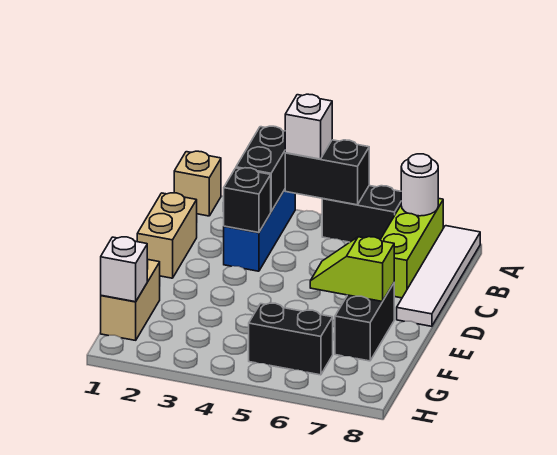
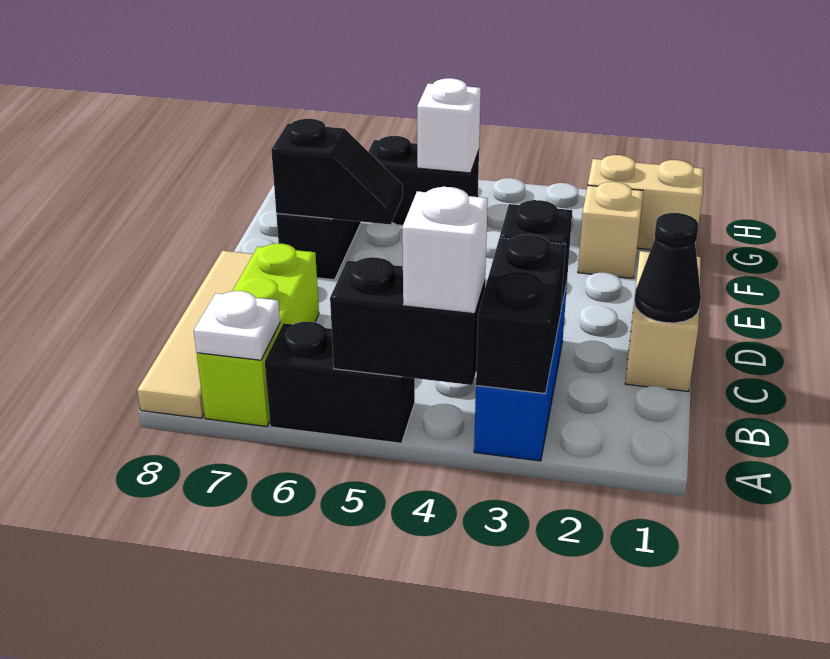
tan 1x1 brick [174,151,221,216] -> tan 1x1 brick moved to [578,182,643,278]
white 1x1 round brick [401,154,438,216] -> white 1x1 plate [194,291,280,360]
white 1x4 tile [397,226,480,326] -> tan 1x4 tile [137,251,253,418]
none -> black 1x1 cone [634,213,701,323]
lime 1x2 slope [310,237,394,302] -> black 1x2 slope [271,119,403,225]
tan 1x2 brick [101,259,160,340] -> tan 1x2 brick turned to [588,155,704,250]
white 1x1 brick [101,237,147,302] -> white 1x1 brick moved to [417,78,481,173]

